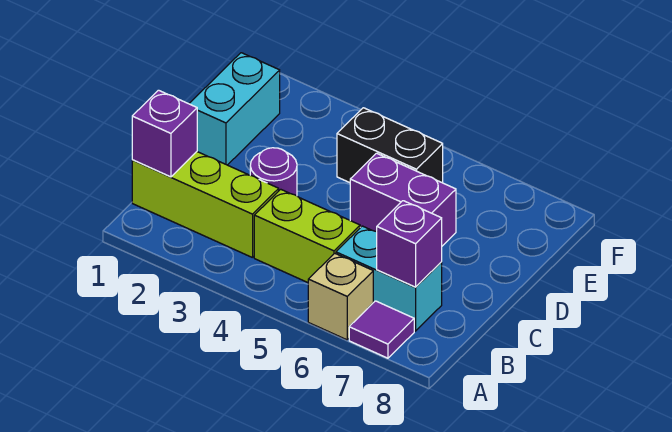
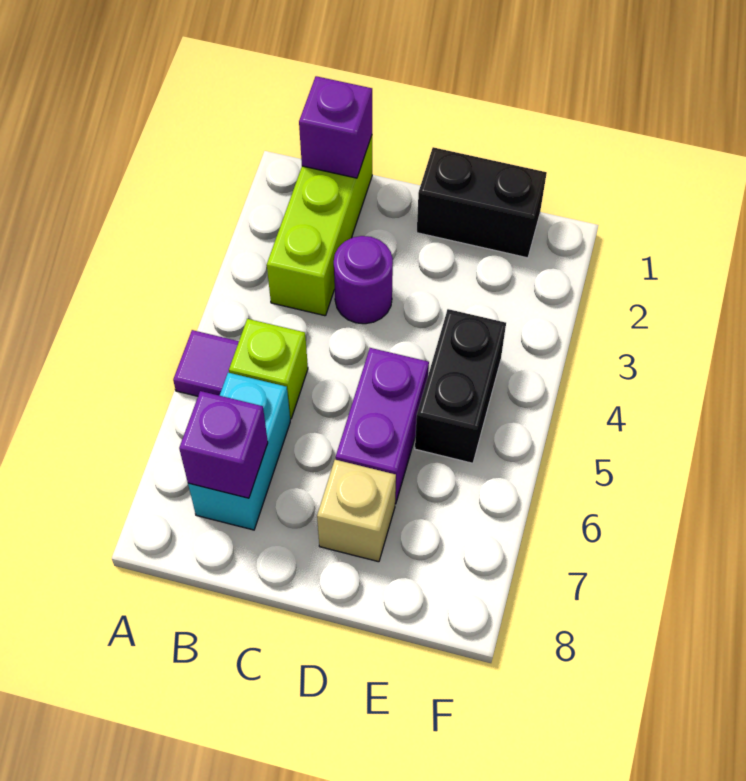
tan 1x1 brick [308,253,373,340] -> tan 1x1 brick moved to [317,460,396,562]
purple 1x1 tile [349,301,414,358] -> purple 1x1 tile moved to [173,330,239,396]
lime 1x2 brick [254,189,360,283] -> lime 1x1 brick [229,319,308,419]
cyan 1x2 brick [189,53,280,165] -> black 1x2 brick [417,147,547,258]

